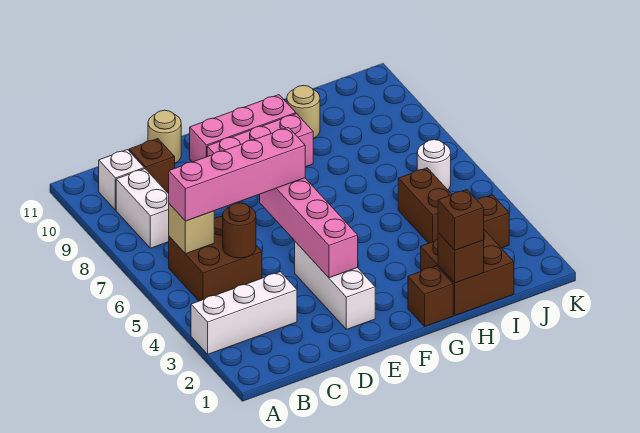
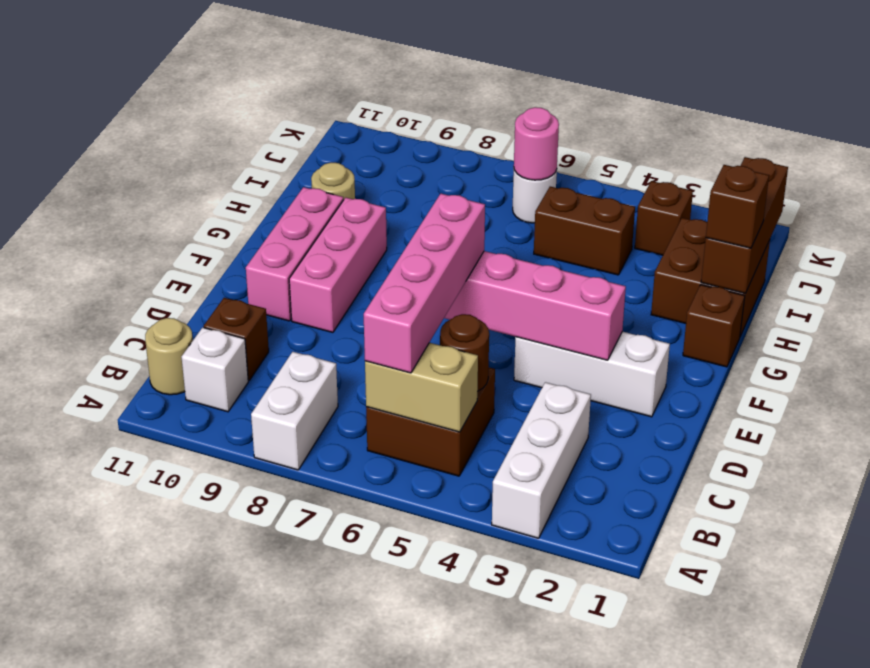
tan 1x1 brick [169,204,215,254] -> tan 1x2 brick [365,343,478,432]
white 1x2 brick [116,169,169,248] -> white 1x2 brick turned to [251,352,338,470]
tan 1x1 round brick [148,110,181,163] -> tan 1x1 round brick moved to [145,318,193,395]
brown 1x1 brick [438,233,484,283] -> brown 1x3 brick [701,157,788,293]
none -> pink 1x1 round brick [514,107,559,180]

